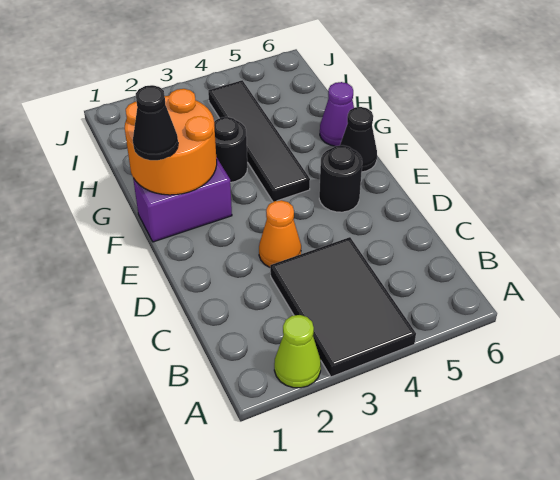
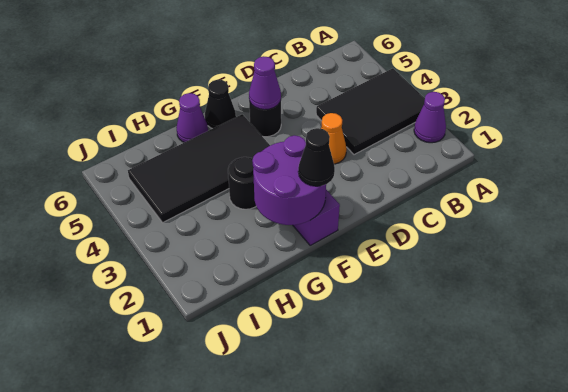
lime 1x1 cone [274,315,321,388] -> purple 1x1 cone [414,92,446,143]
none -> purple 1x1 cone [249,56,281,110]
orange 2x2 round brick [125,89,217,195] -> purple 2x2 round brick [252,135,326,225]
black 1x4 tile [208,80,310,202] -> black 2x4 tile [128,114,270,222]

